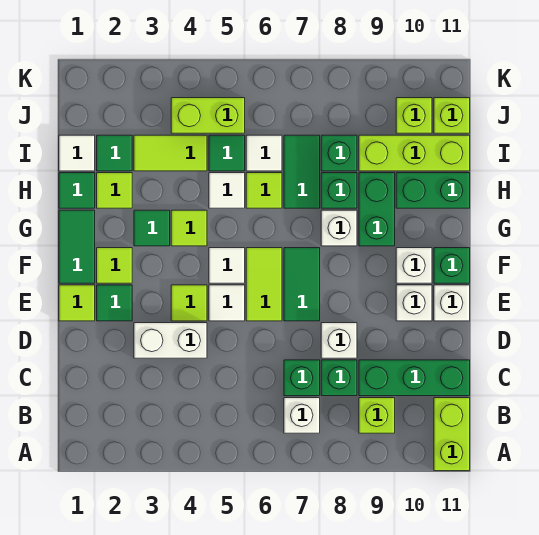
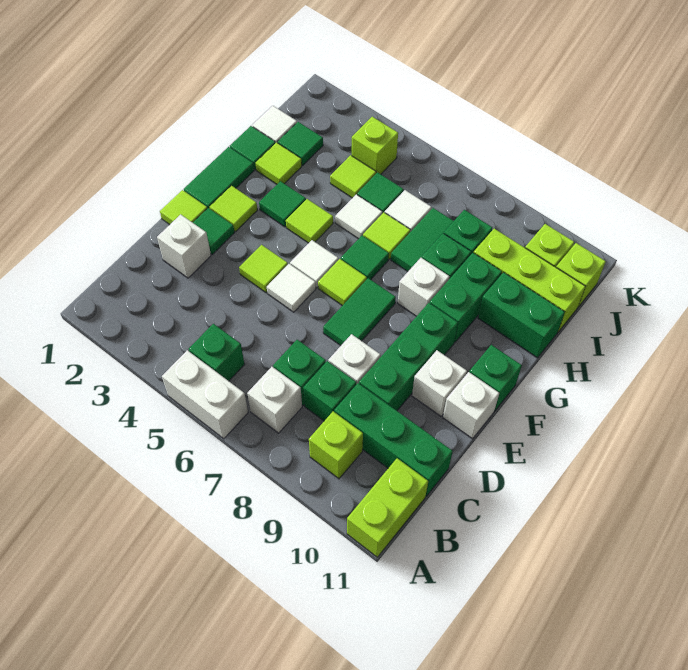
none -> green 1x1 brick [189,324,245,381]
white 1x2 brick [134,323,207,358] -> white 1x2 brick moved to [162,350,248,439]
none -> green 1x3 brick [359,303,458,411]
lime 1x2 tile [246,248,282,321] -> lime 1x1 tile [318,259,367,306]
white 1x1 brick [396,248,432,283] -> white 1x1 brick moved to [157,214,211,278]
none -> green 1x1 tile [341,236,389,280]
lime 1x2 tile [134,135,207,171] -> lime 1x1 tile [330,155,376,198]
lime 1x2 brick [171,98,245,133] -> lime 1x1 brick [352,117,398,174]

